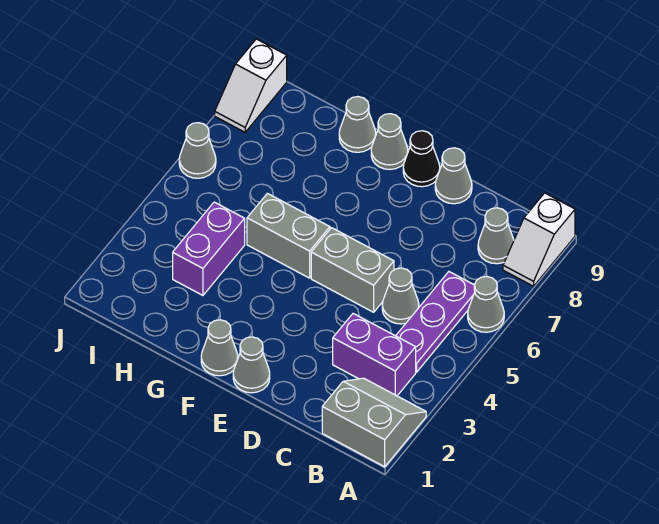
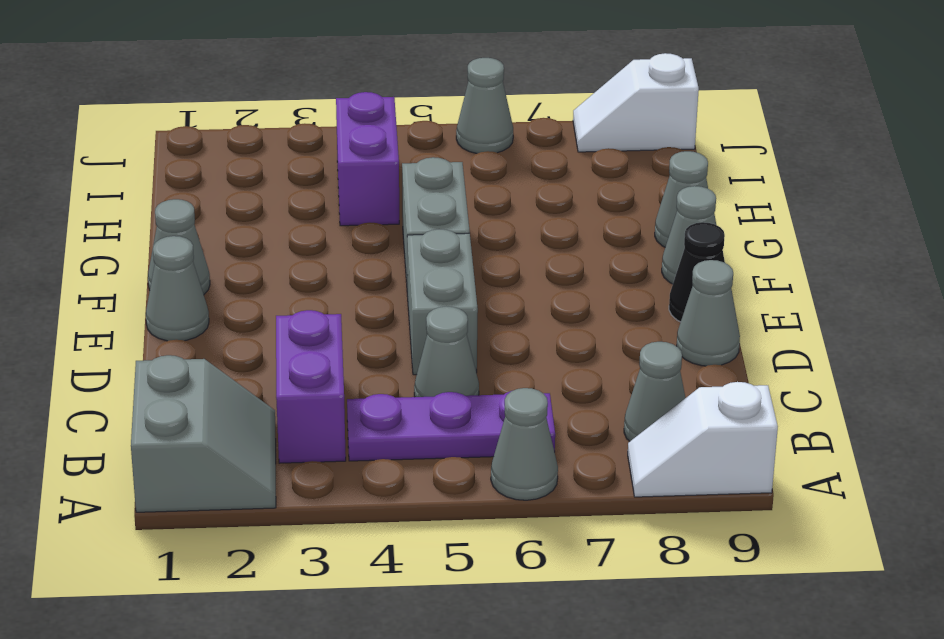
purple 1x2 brick [173,202,245,295] -> purple 1x2 brick turned to [336,92,399,226]

